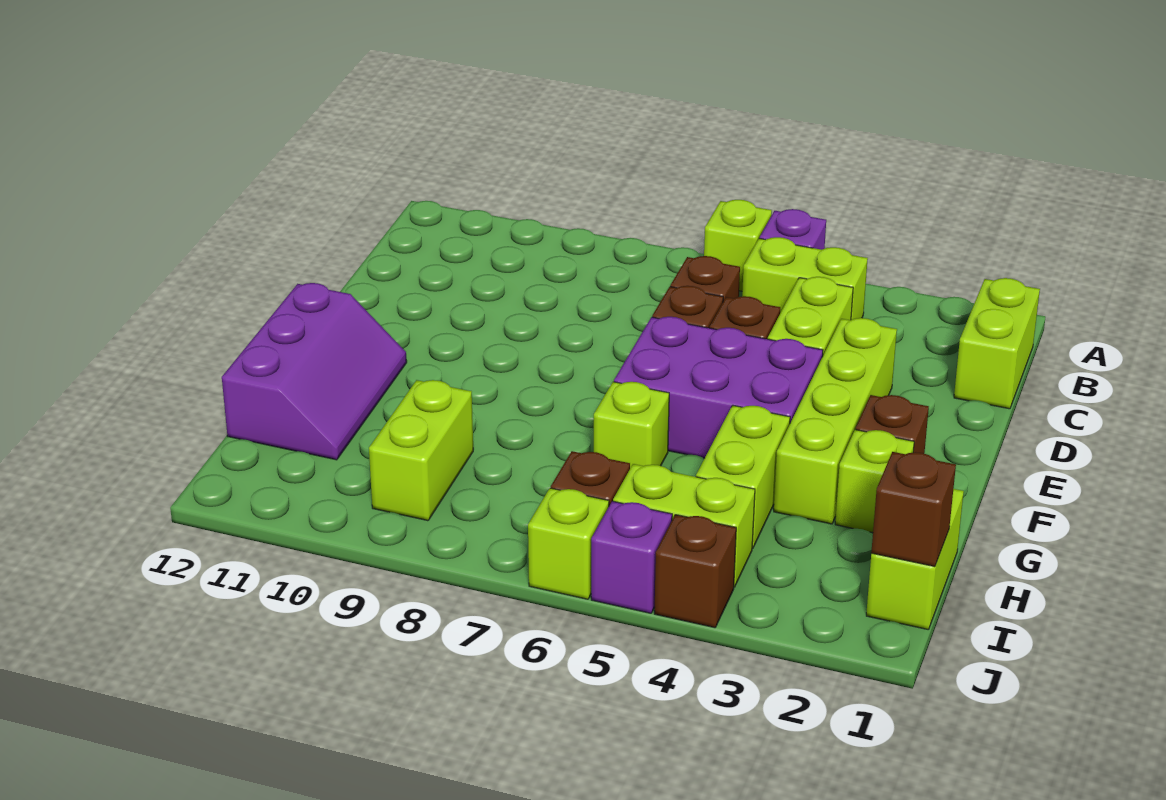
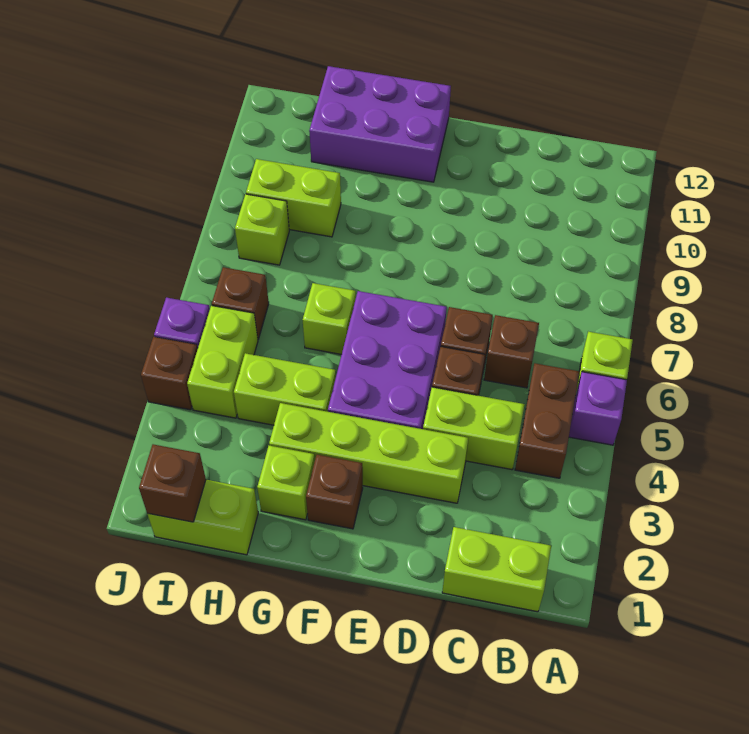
lime 1x2 brick [742,237,868,320] -> brown 1x2 brick [515,363,579,478]
purple 2x3 slope [222,283,407,460] -> purple 2x3 brick [309,66,451,182]
lime 1x1 brick [528,488,609,599] -> lime 1x1 brick moved to [235,194,289,265]

